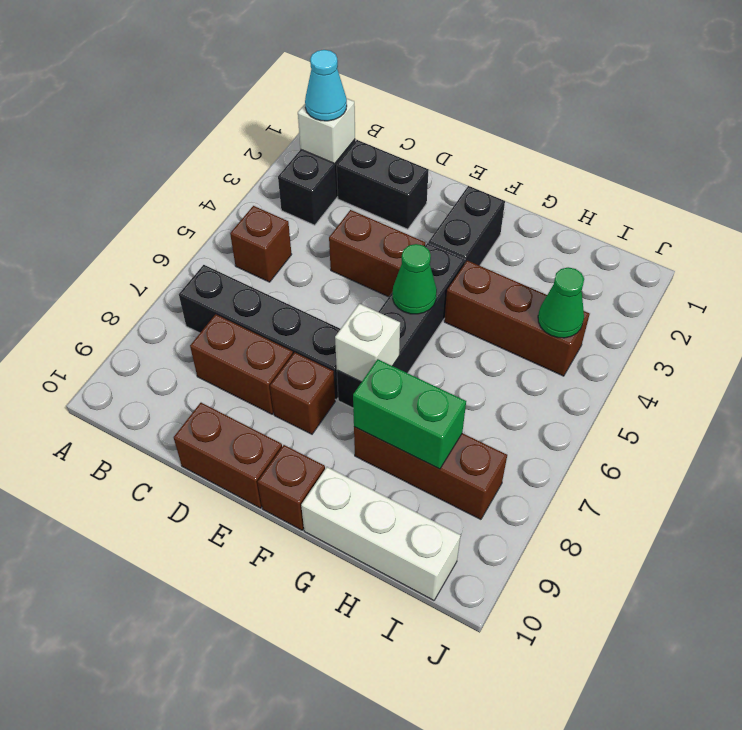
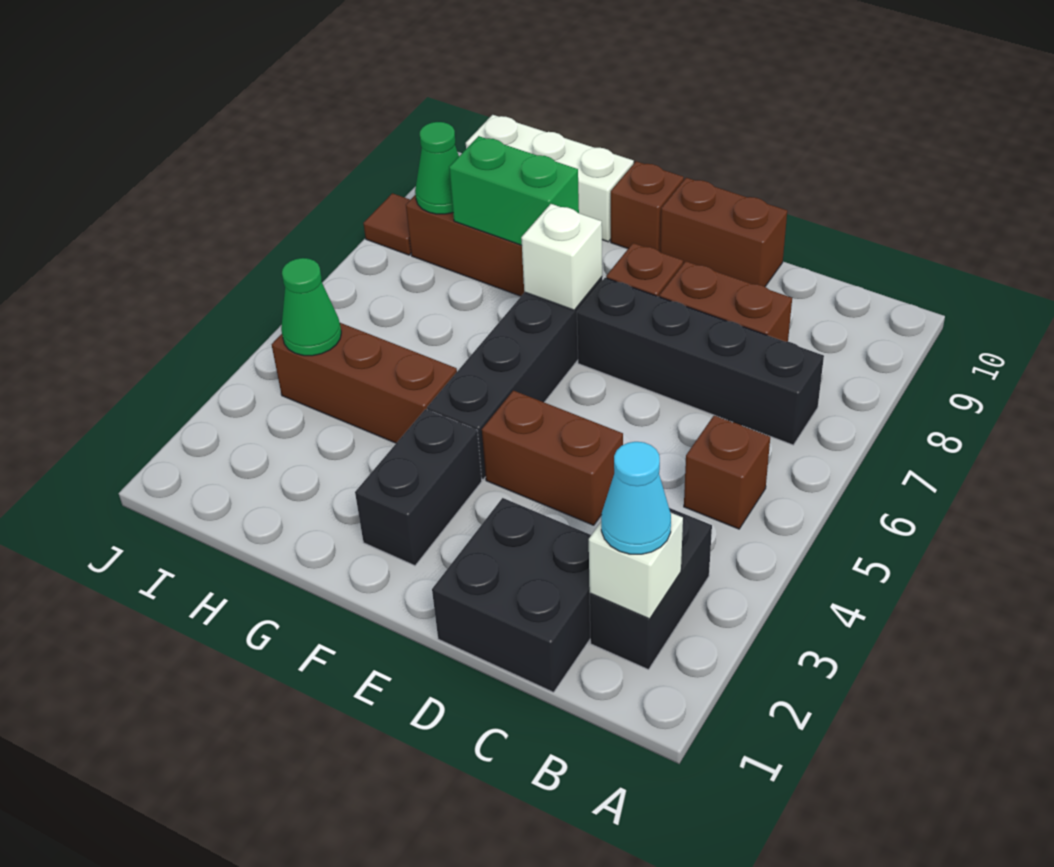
black 1x2 brick [337,140,429,229] -> black 2x2 brick [432,498,591,692]
green 1x1 cone [393,244,437,314] -> green 1x1 cone moved to [415,122,459,214]
none -> brown 1x1 tile [363,193,411,255]

